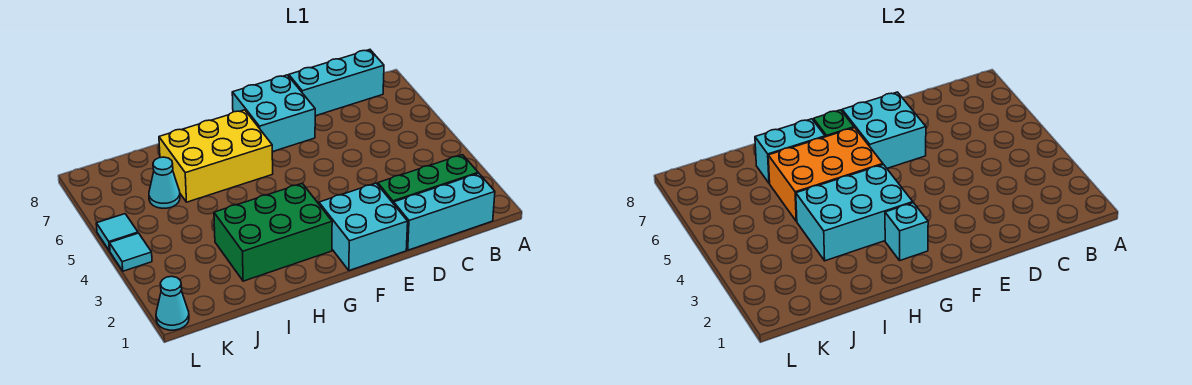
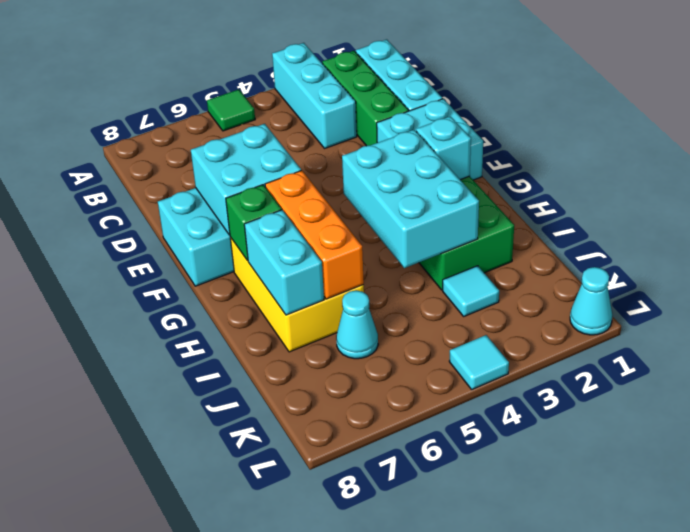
none -> green 1x1 tile [207,90,255,131]
cyan 1x3 brick [289,50,384,116] -> cyan 1x3 brick moved to [272,43,357,148]
orange 2x3 brick [768,128,883,221] -> orange 1x3 brick [265,170,364,299]
cyan 1x1 tile [96,214,138,251] -> cyan 1x1 tile moved to [443,266,499,316]

